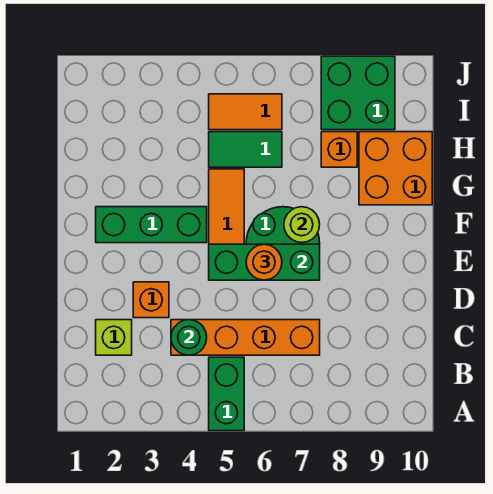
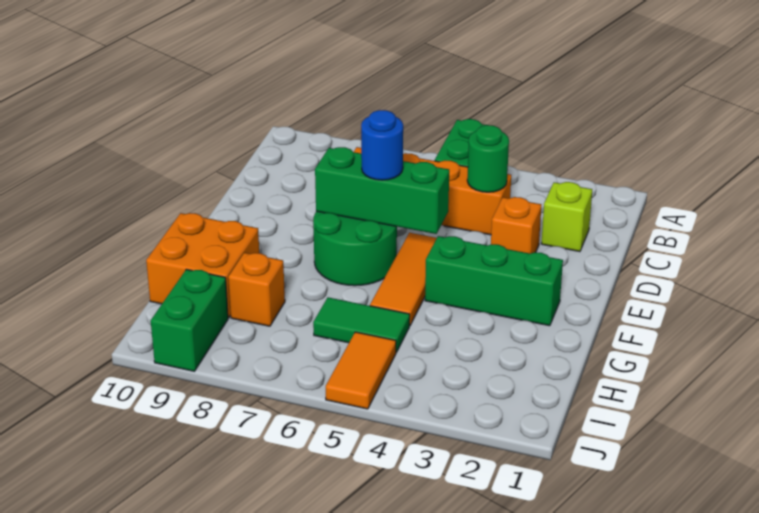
orange 1x1 round brick [246,244,282,280] -> blue 1x1 round brick [361,110,403,180]
lime 1x1 round brick [284,207,320,243] -> none
orange 1x2 tile [209,94,282,130] -> orange 1x2 tile turned to [326,332,396,409]
green 2x2 brick [321,56,395,130] -> green 1x2 brick [151,269,228,371]

